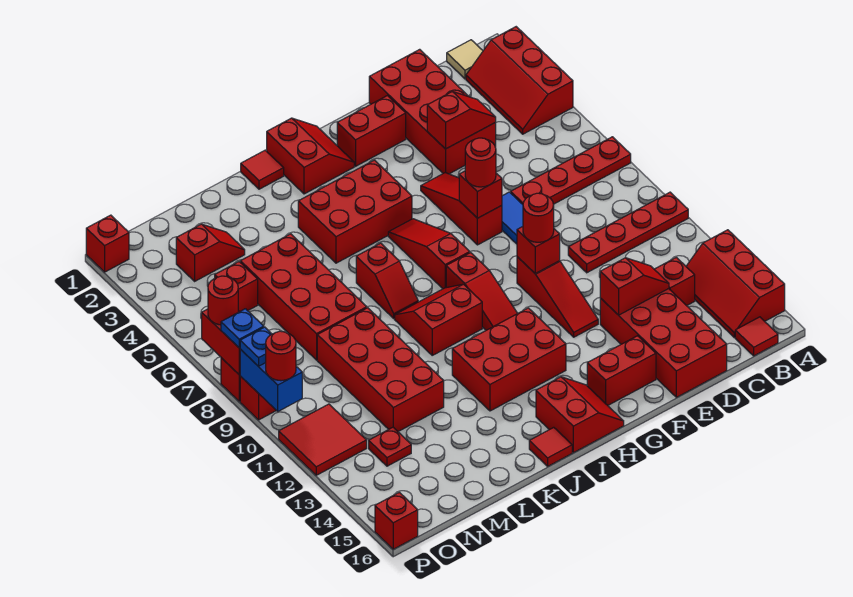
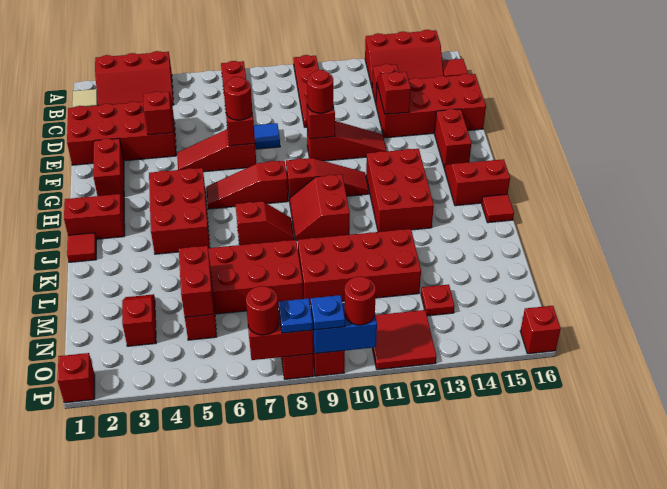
none -> red 1x2 brick [179,246,214,317]

